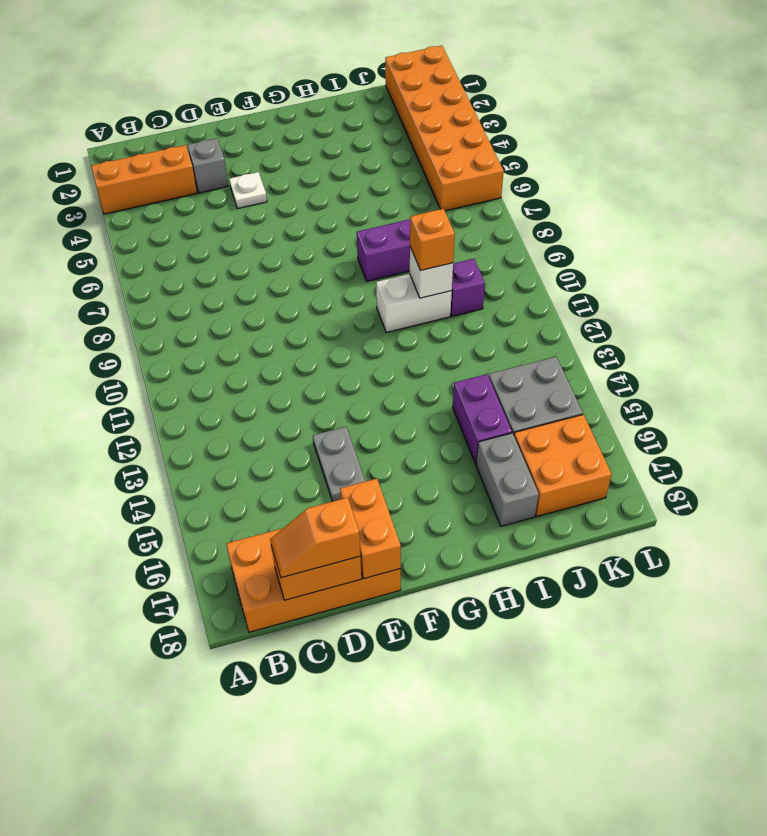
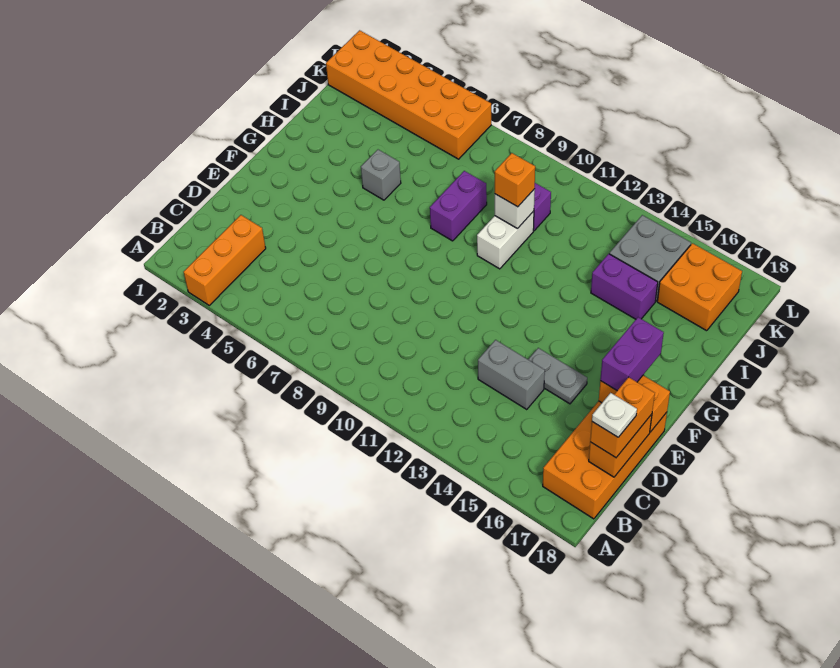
orange 1x2 slope [270,498,360,578] -> orange 1x2 brick [590,377,655,458]
grey 1x1 brick [188,138,228,193] -> grey 1x1 brick moved to [361,150,401,200]
white 1x1 plate [229,172,267,209] -> white 1x1 plate moved to [592,393,637,437]
none -> purple 1x2 brick [600,317,664,390]
grey 1x2 brick [476,433,539,526] -> grey 1x2 brick moved to [478,340,545,409]

